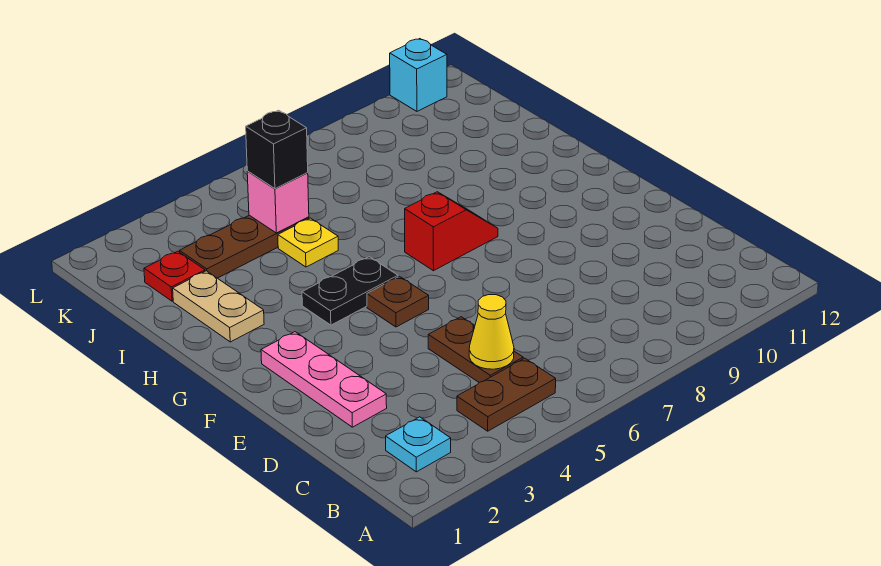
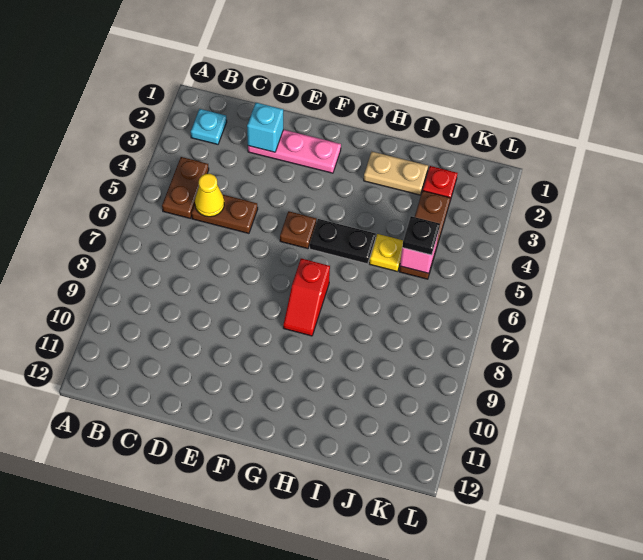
black 1x2 plate [302,257,398,325] -> black 1x2 plate turned to [310,219,376,264]
black 1x1 brick [246,110,308,189] -> black 1x1 plate [402,216,440,255]
cyan 1x1 brick [390,39,447,111] -> cyan 1x1 brick moved to [247,103,283,152]

